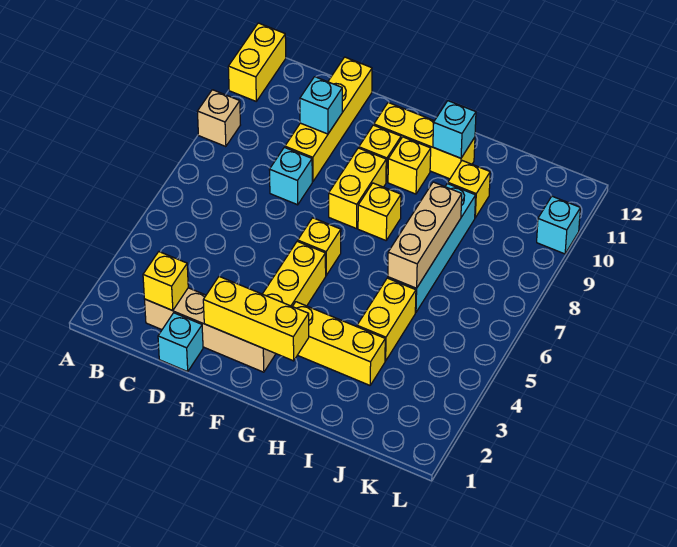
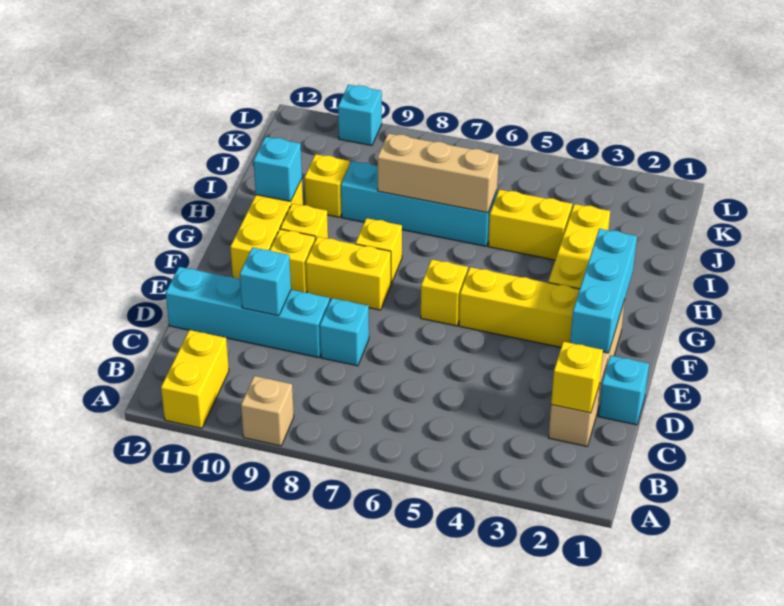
yellow 1x2 brick [228,23,286,101] -> yellow 1x2 brick turned to [161,330,229,428]
yellow 1x4 brick [285,57,372,182] -> cyan 1x4 brick [166,267,330,358]
yellow 1x3 brick [203,276,309,361] -> cyan 1x3 brick [570,229,637,353]

